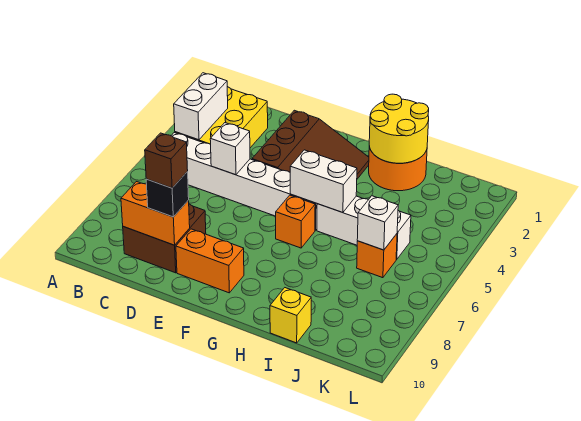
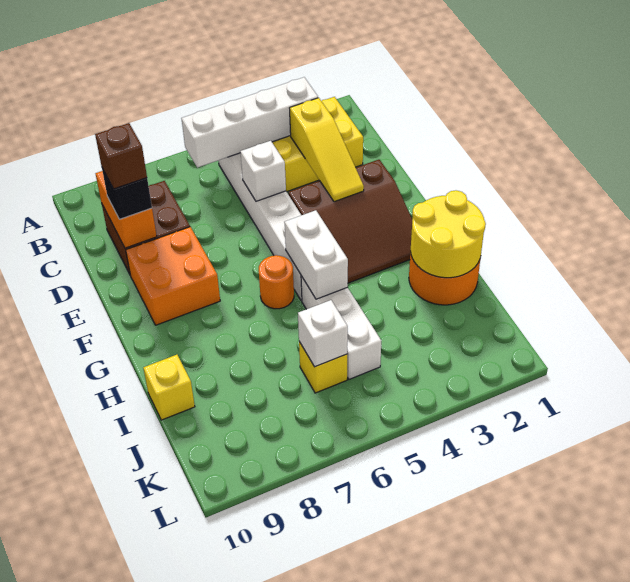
white 1x2 brick [174,73,228,140] -> white 1x4 brick [181,77,318,168]
none -> yellow 1x3 slope [290,98,364,202]
orange 1x2 brick [176,229,244,293] -> orange 2x2 brick [126,227,220,325]
orange 1x1 brick [276,195,315,248] -> orange 1x1 round brick [259,255,294,309]
orange 1x1 brick [357,234,397,278] -> yellow 1x1 brick [299,342,347,393]

